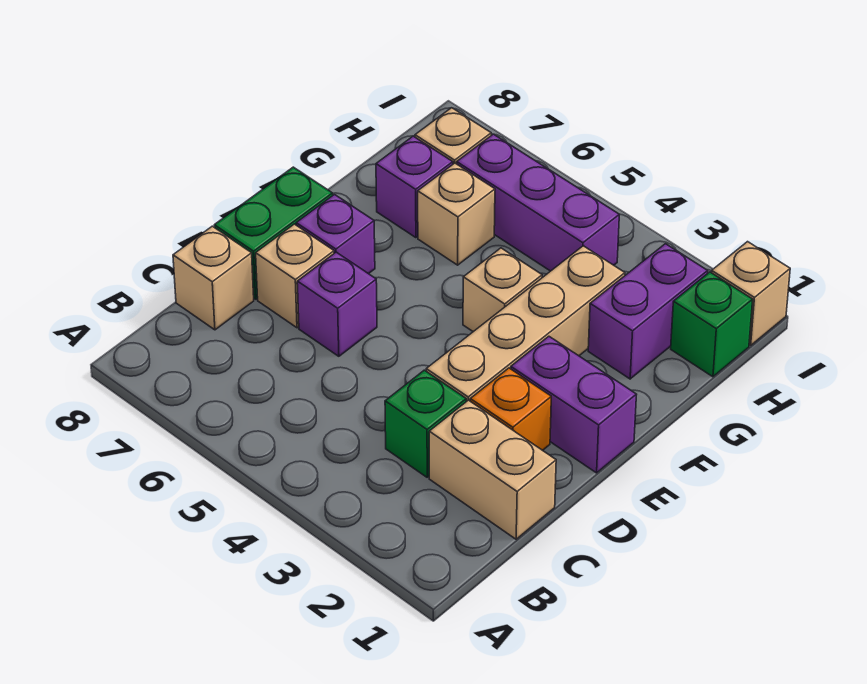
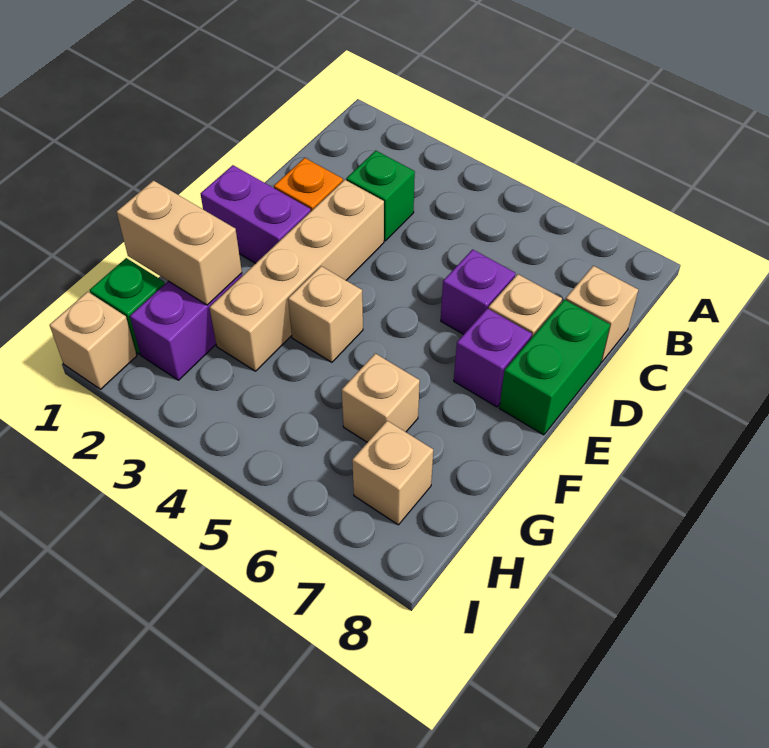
tan 1x2 brick [429,400,556,539] -> tan 1x2 brick moved to [117,181,242,305]
purple 1x1 brick [376,136,453,238] -> none
purple 1x3 brick [457,134,619,271] -> none

